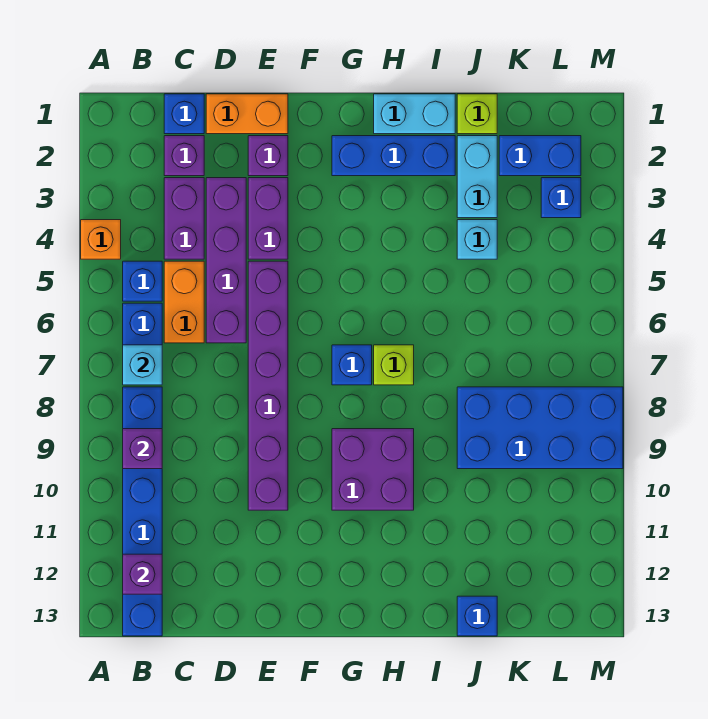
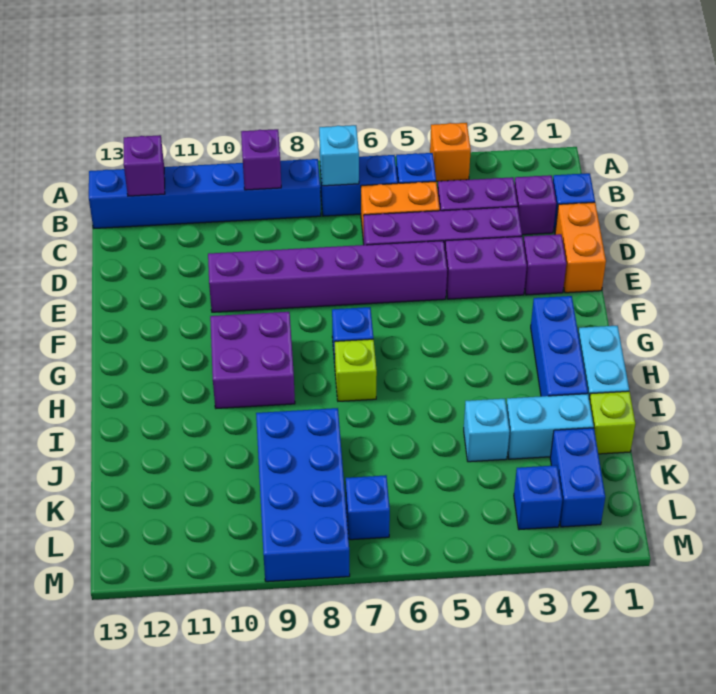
blue 1x1 brick [457,596,497,636] -> blue 1x1 brick moved to [346,475,390,540]

